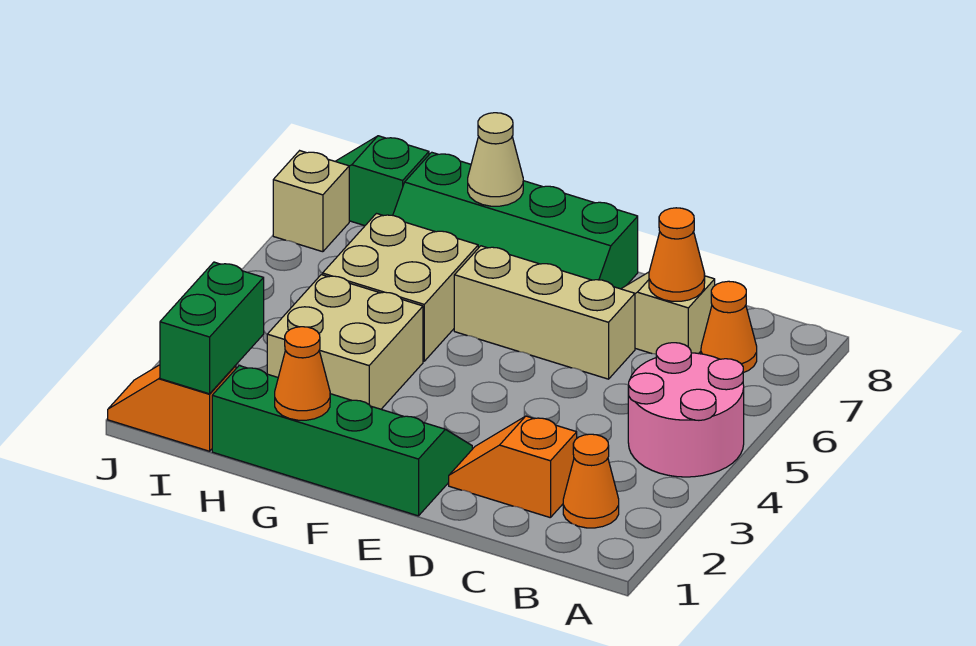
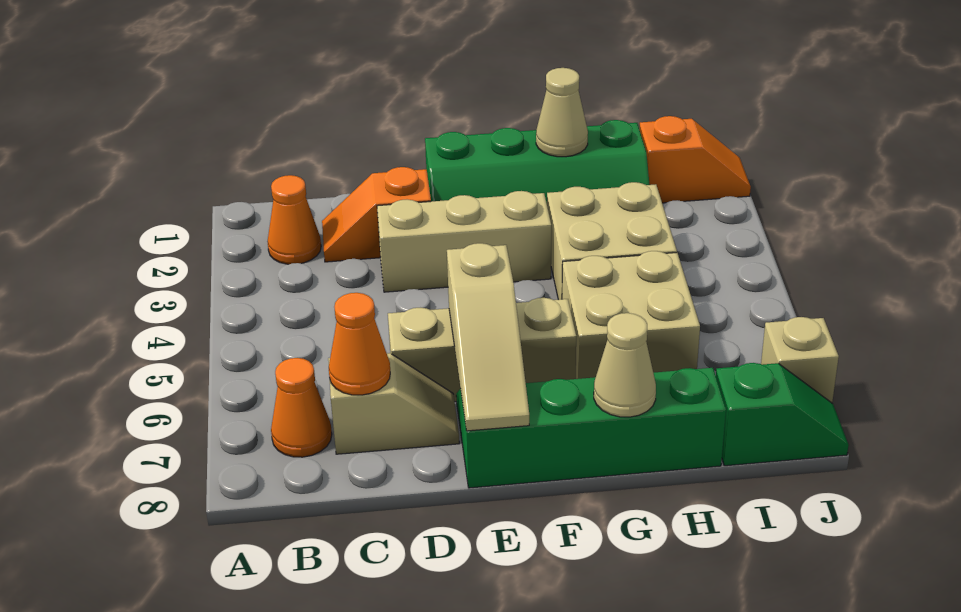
pink 2x2 round brick [628,343,744,477] -> none
orange 1x2 slope [449,416,577,518] -> orange 1x2 slope turned to [322,167,431,262]
none -> tan 1x3 brick [377,191,551,292]
none -> tan 1x3 slope [447,243,529,431]
orange 1x1 cone [275,327,330,420] -> tan 1x1 cone [536,68,588,157]
green 1x2 brick [160,262,264,394] -> none

